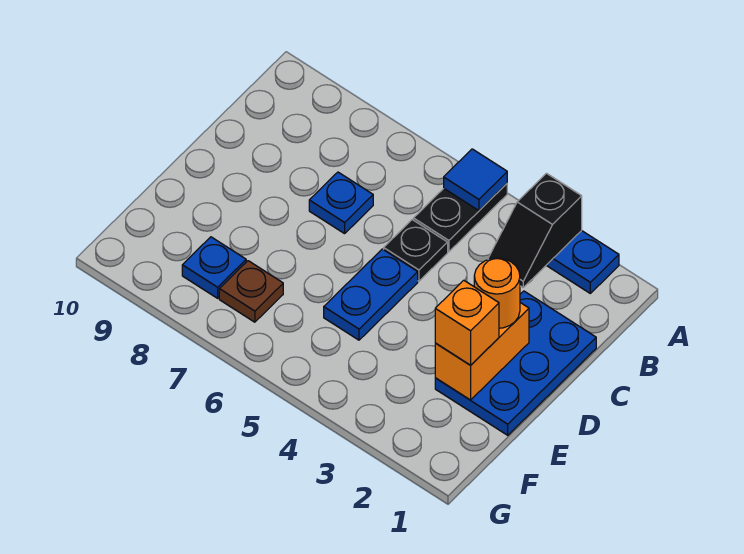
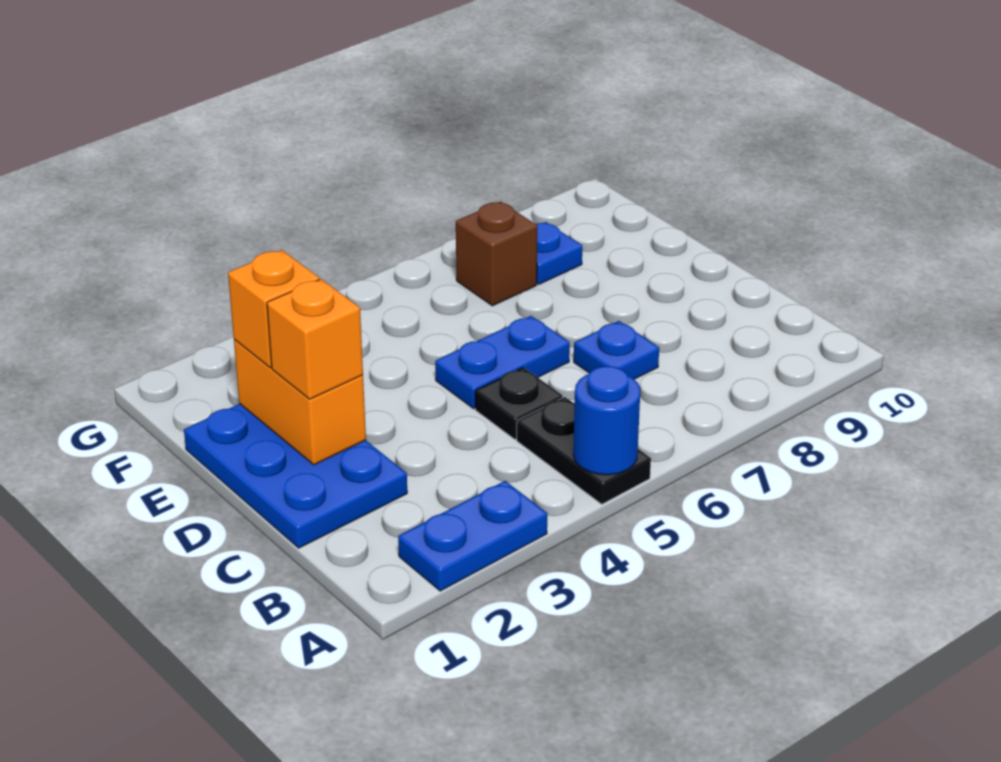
black 1x2 slope [488,173,582,287] -> none
blue 1x1 tile [444,149,507,211] -> blue 1x1 round brick [573,366,640,475]
orange 1x1 round brick [474,258,520,328] -> orange 1x1 brick [267,279,363,399]
blue 1x2 plate [324,249,418,340] -> blue 1x2 plate turned to [435,316,570,409]
brown 1x1 plate [219,261,283,322] -> brown 1x1 brick [456,202,537,306]

